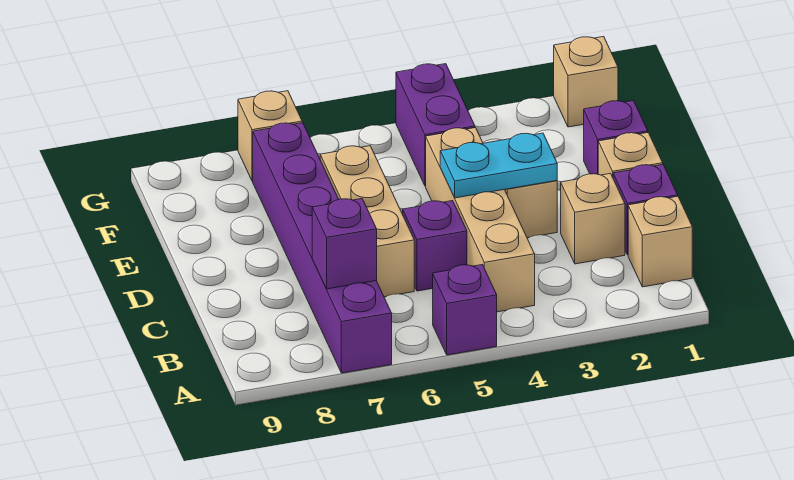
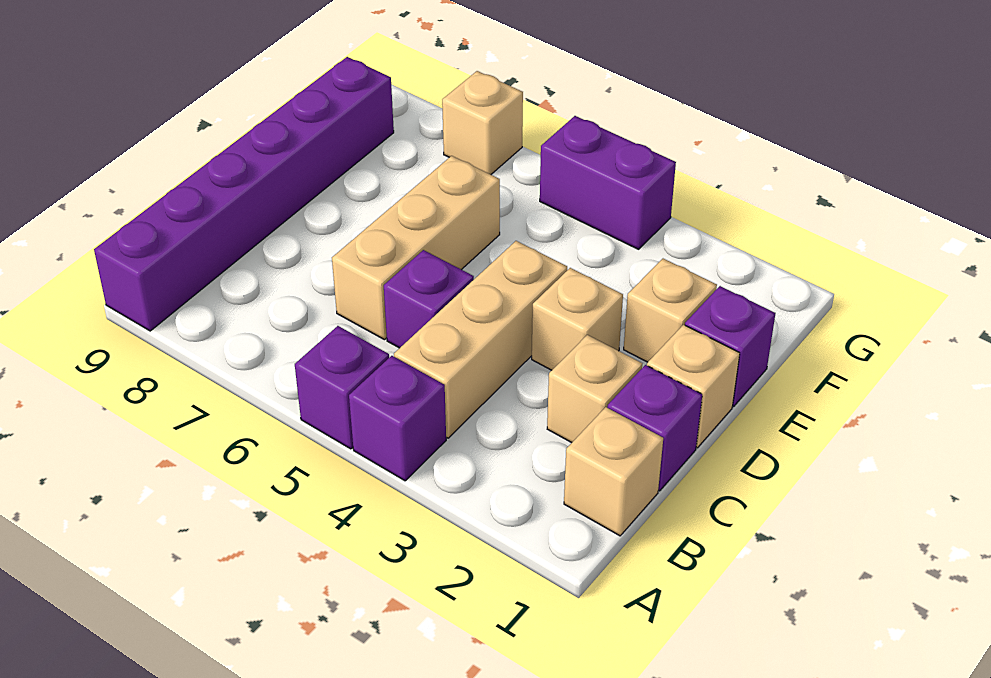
purple 1x6 brick [253,123,392,373] -> purple 1x6 brick moved to [94,57,394,331]
tan 1x4 brick [426,128,535,312] -> tan 1x3 brick [394,241,567,438]
purple 1x1 brick [312,199,377,289] -> purple 1x1 brick moved to [349,356,446,481]
cyan 1x2 plate [440,133,557,198] -> none
purple 1x2 brick [396,64,475,186] -> purple 1x2 brick turned to [540,116,676,249]
tan 1x1 brick [554,37,618,127] -> tan 1x1 brick moved to [624,259,717,362]

